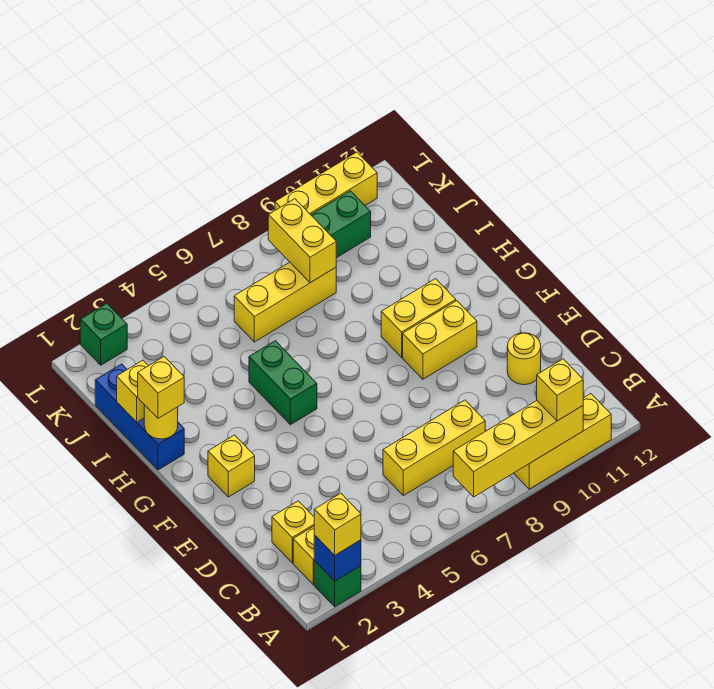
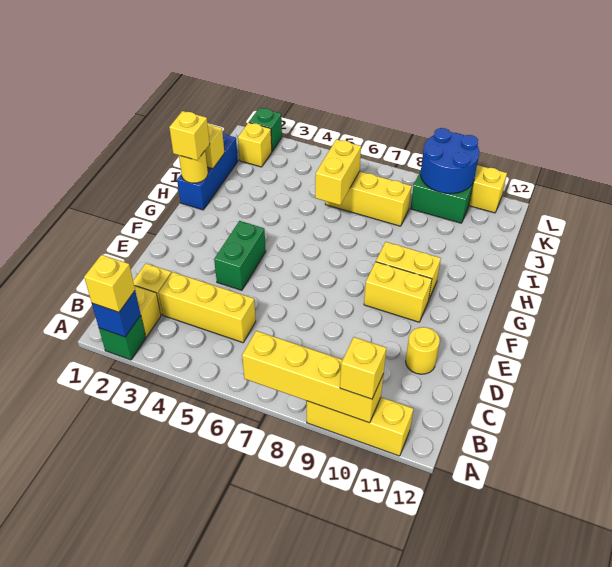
yellow 1x3 brick [383,400,485,496] -> yellow 1x3 brick moved to [159,272,256,343]
yellow 1x1 brick [208,435,255,497] -> yellow 1x1 brick moved to [238,123,272,167]
green 1x2 brick [249,341,317,425] -> green 1x2 brick moved to [214,221,266,290]
yellow 1x2 brick [268,199,336,283] -> yellow 1x2 brick moved to [315,139,361,205]
none -> blue 2x2 round brick [421,128,479,194]

